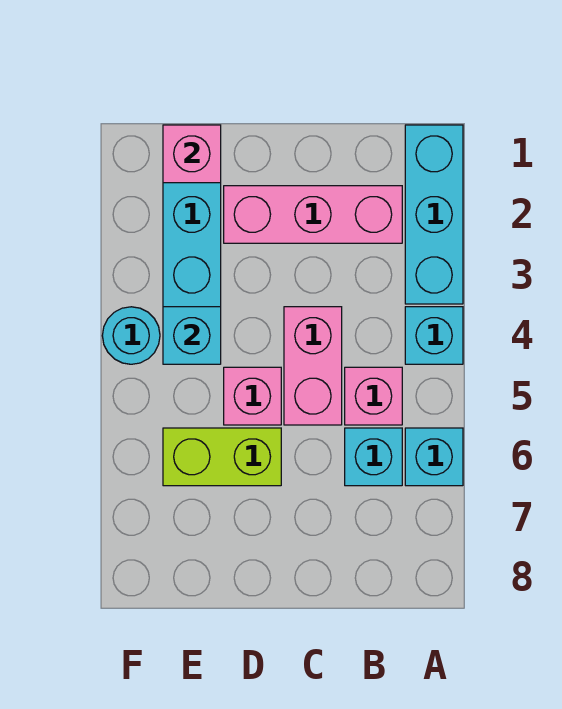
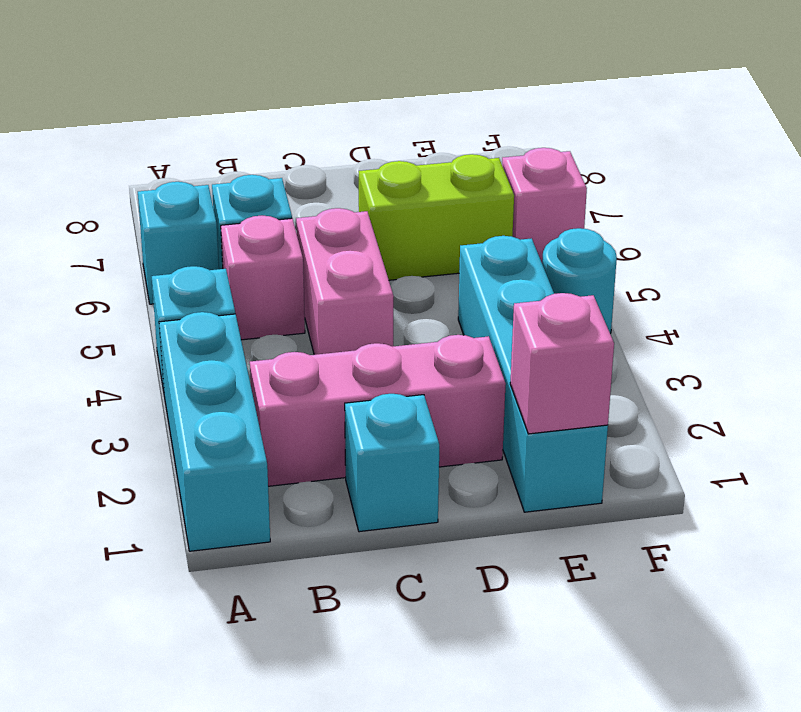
pink 1x1 brick [224,367,281,425] -> pink 1x1 brick moved to [502,148,587,262]
cyan 1x1 brick [163,307,221,364] -> cyan 1x1 brick moved to [345,394,439,532]

